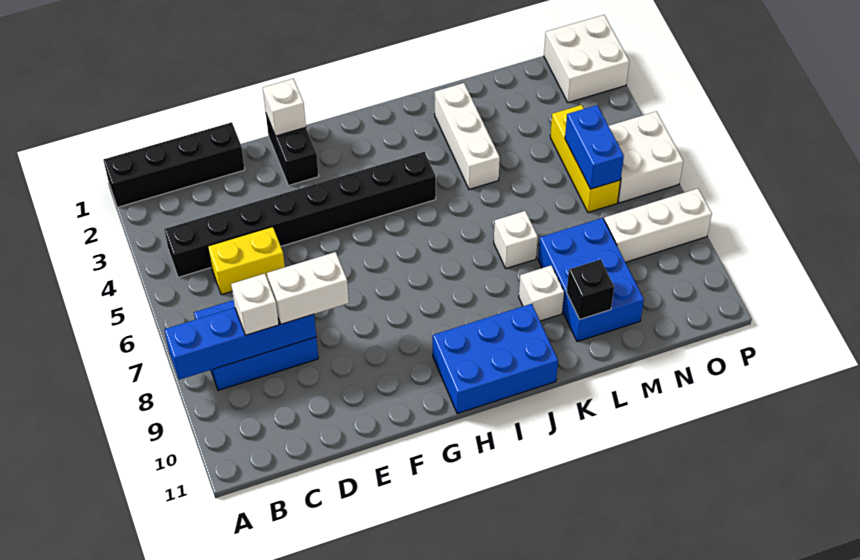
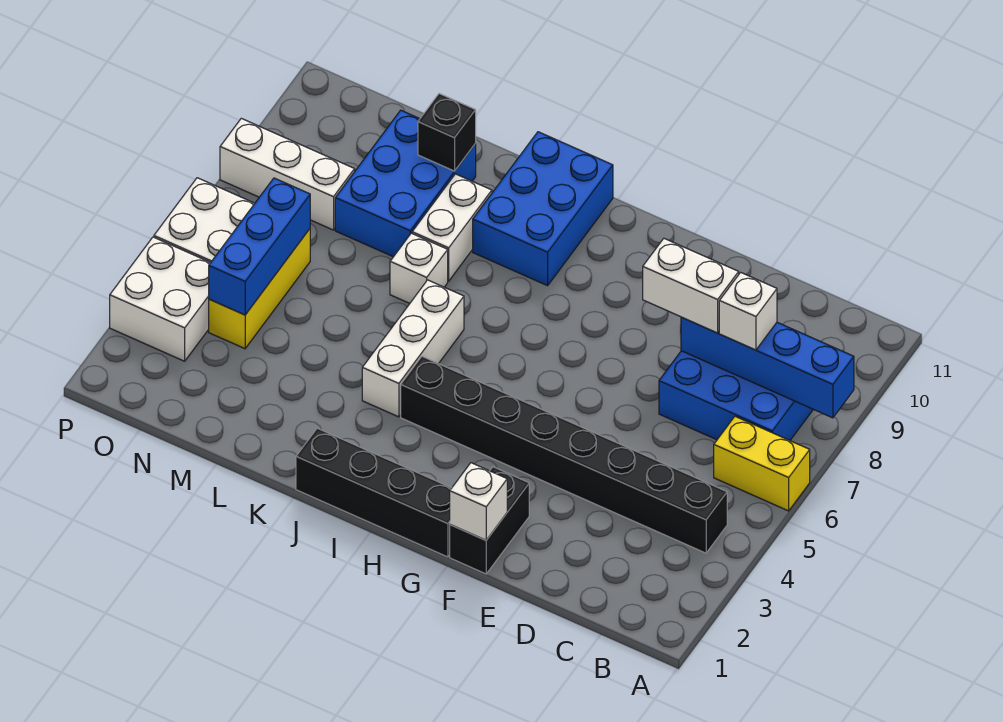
black 1x4 brick [103,122,245,207] -> black 1x4 brick moved to [296,428,451,557]
yellow 1x2 brick [208,227,285,295] -> yellow 1x2 brick moved to [714,417,810,511]
blue 2x3 brick [433,304,558,414] -> blue 2x3 brick turned to [473,132,613,286]
white 1x3 brick [435,83,500,189] -> white 1x3 brick moved to [362,280,464,417]
white 1x1 brick [519,266,564,321] -> white 1x2 brick [412,174,492,281]
blue 1x2 brick [565,105,624,189] -> blue 1x3 brick [209,178,310,315]
white 2x2 brick [544,15,629,103] -> white 2x2 brick moved to [110,237,211,361]

